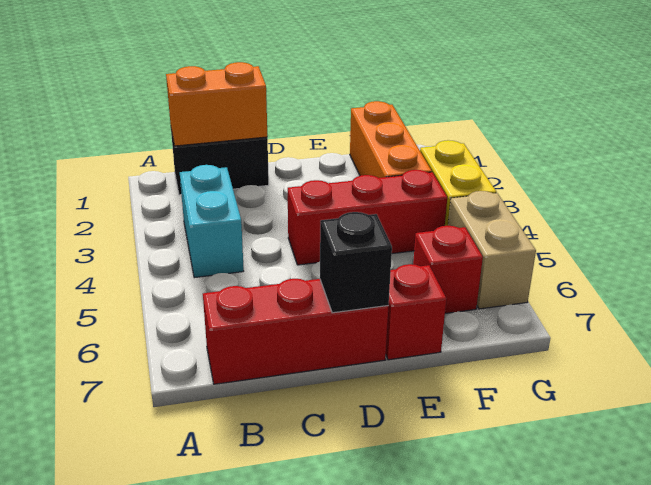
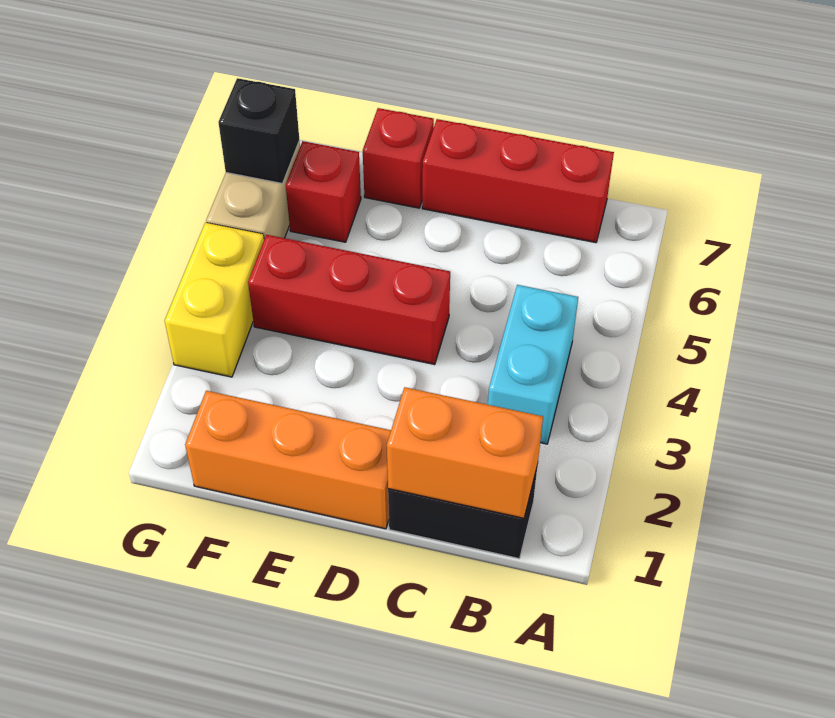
black 1x1 brick [320,212,392,313] -> black 1x1 brick moved to [218,78,299,183]
orange 1x3 brick [350,101,432,178] -> orange 1x3 brick turned to [185,391,391,529]

